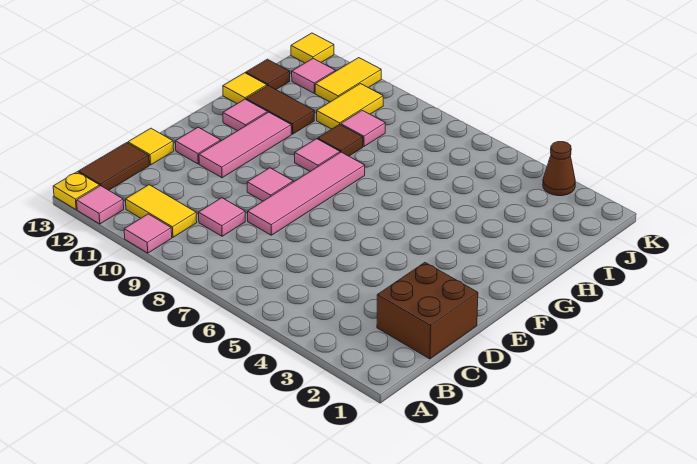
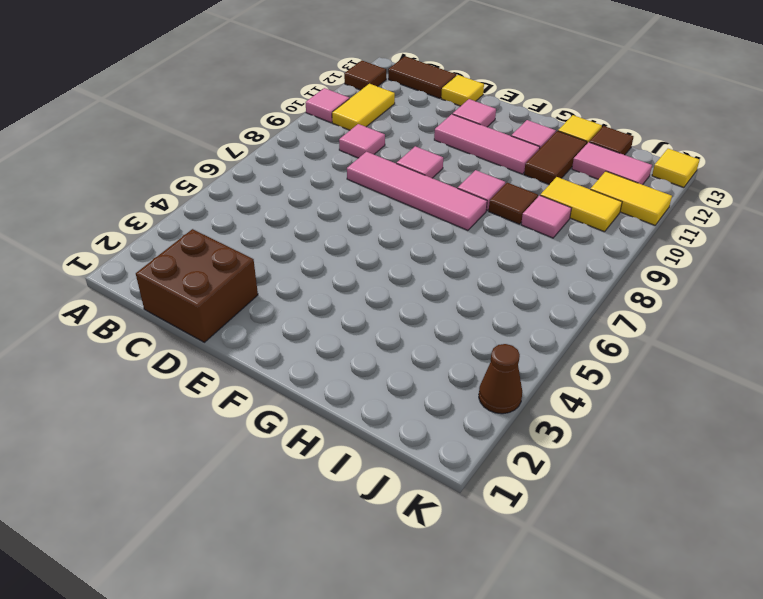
pink 1x1 tile [77,186,124,224] -> brown 1x1 tile [344,61,386,90]
yellow 1x1 plate [53,172,100,210] -> none
pink 1x1 tile [292,59,335,93] -> pink 1x2 tile [572,142,652,185]

